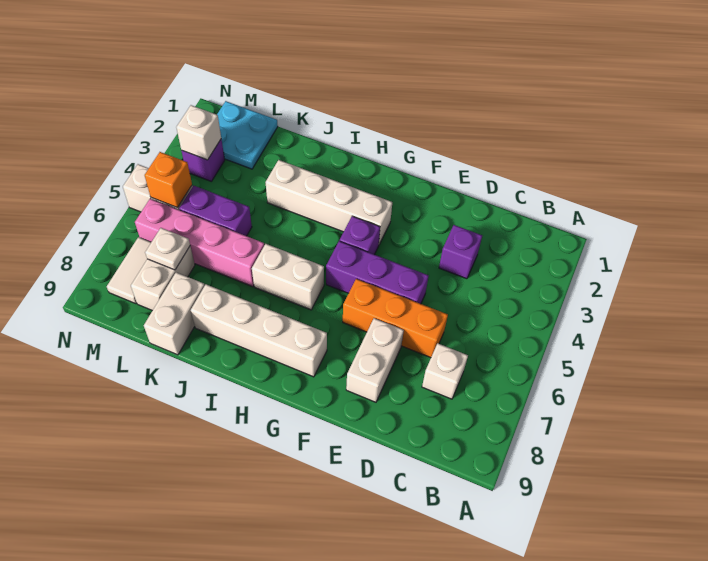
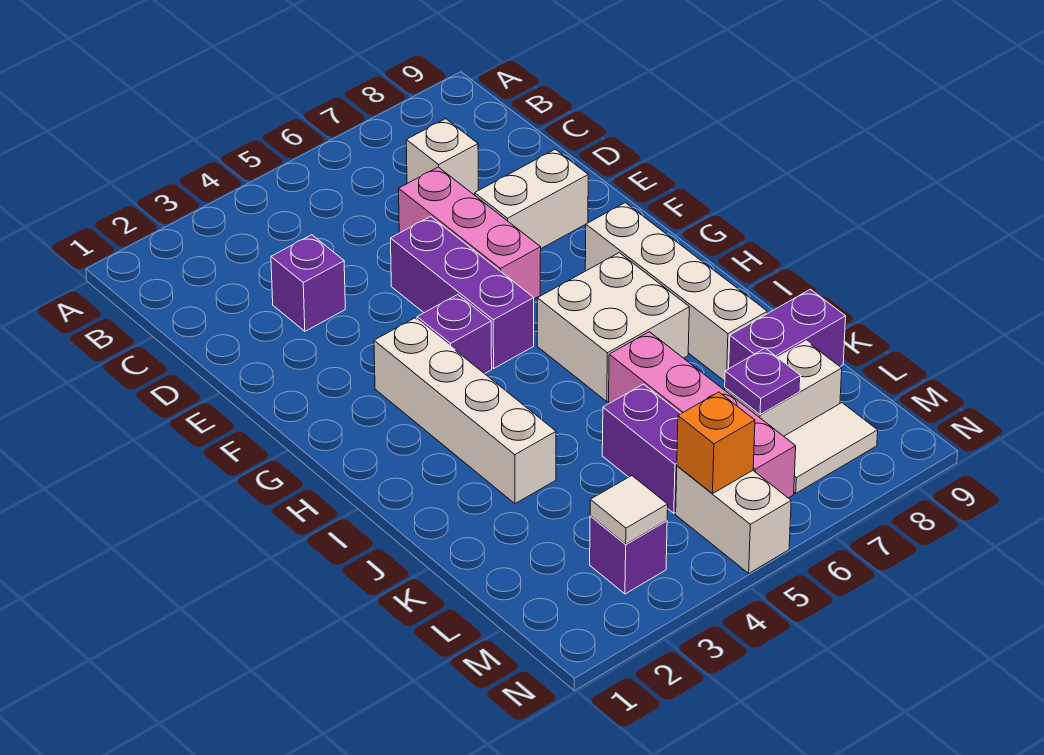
orange 1x3 brick [343,279,448,358] -> pink 1x3 brick [399,167,541,299]
white 1x2 brick [252,244,324,310] -> white 2x2 brick [537,253,689,401]
white 1x2 brick [144,272,205,355] -> purple 1x2 brick [729,289,846,368]
cyan 2x2 plate [217,101,278,169] -> none
white 1x1 plate [145,228,190,270] -> purple 1x1 plate [725,348,801,415]
white 1x1 brick [176,105,221,160] -> white 1x1 tile [590,476,668,544]

